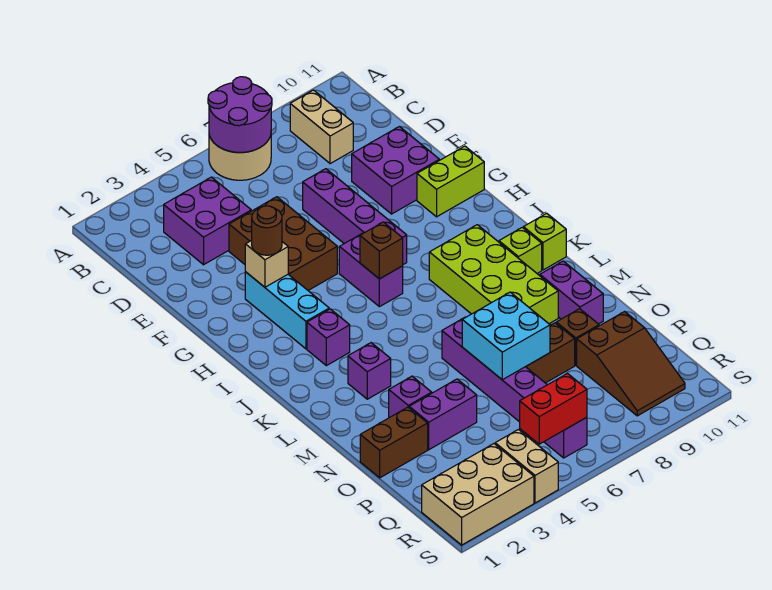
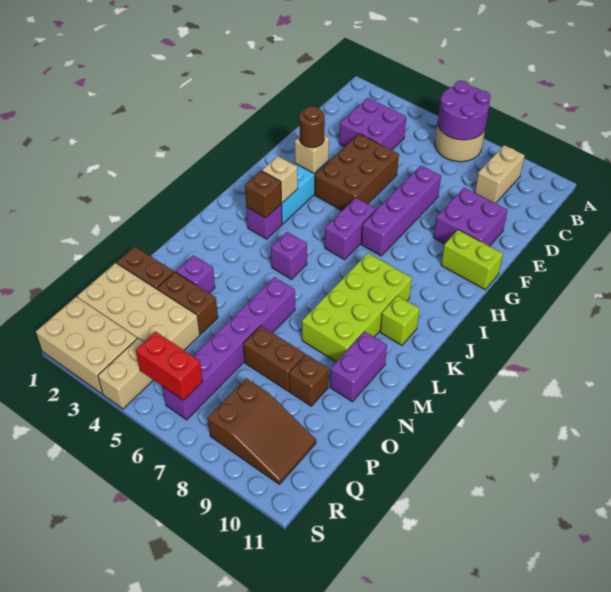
none -> tan 1x1 brick [262,156,298,203]
brown 1x1 brick [360,222,403,279] -> brown 1x1 brick moved to [245,171,281,218]
lime 1x1 brick [523,213,566,270] -> none
purple 1x1 brick [348,343,391,399] -> purple 1x1 brick moved to [271,232,307,279]
cyan 2x2 brick [462,292,550,380] -> none
purple 1x2 brick [409,379,477,450] -> brown 1x2 brick [157,272,218,334]
none -> tan 2x4 brick [77,263,200,350]
brown 2x3 slope [577,312,685,416] -> brown 2x3 slope turned to [208,378,316,484]

